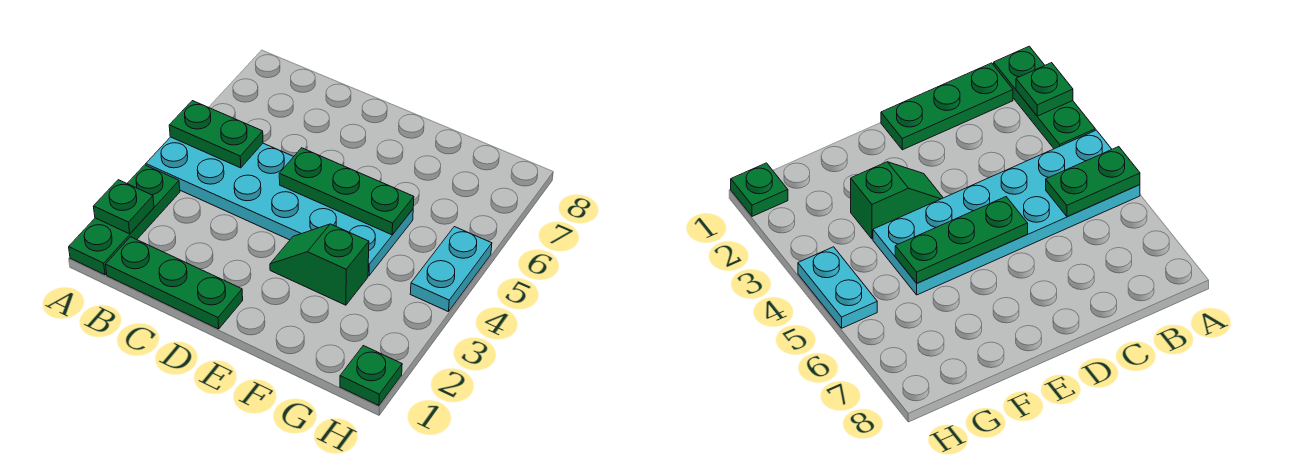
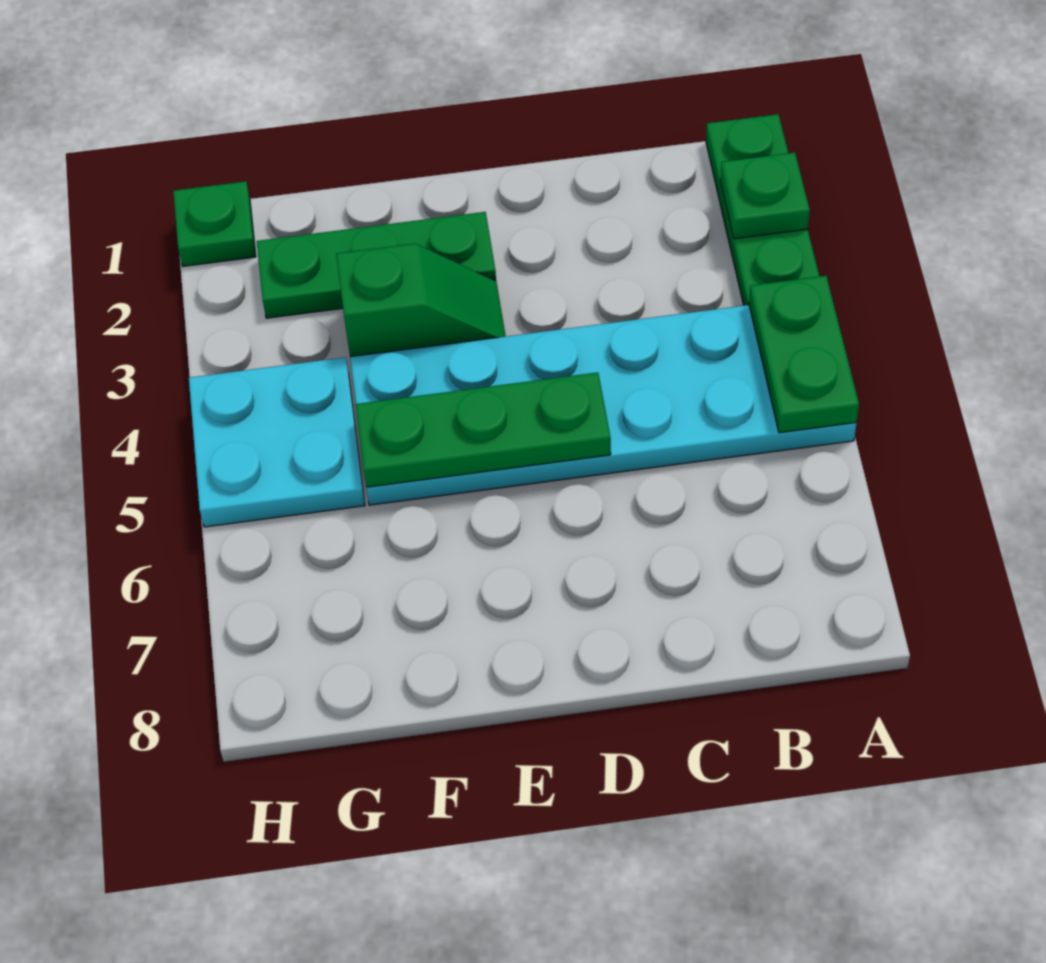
green 1x2 plate [169,101,263,168] -> green 1x2 plate turned to [749,276,859,433]
green 1x3 plate [106,237,243,329] -> green 1x3 plate moved to [256,212,496,318]
cyan 1x2 plate [410,227,492,312] -> cyan 2x2 plate [189,357,365,527]

